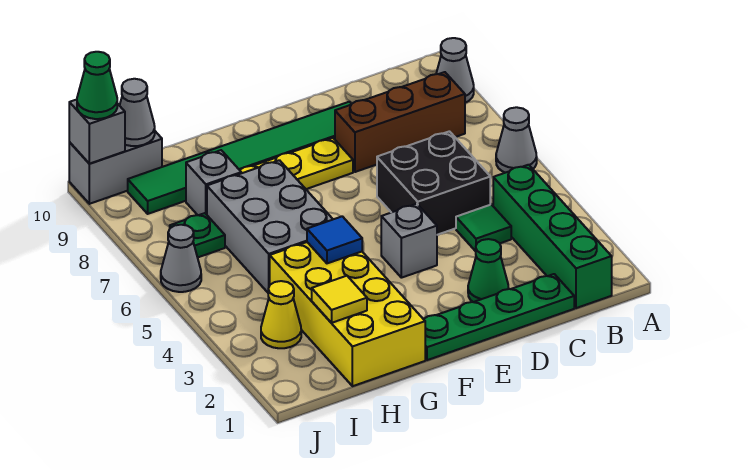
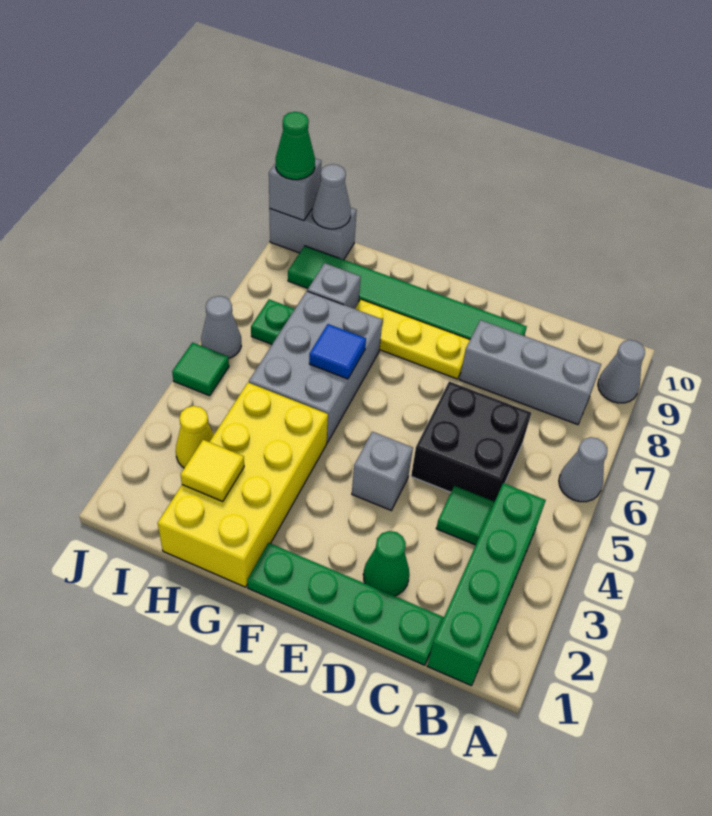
brown 1x3 brick [335,72,465,172] -> grey 1x3 brick [460,320,601,425]
blue 1x1 tile [307,216,362,263] -> blue 1x1 tile moved to [309,324,366,379]
none -> green 1x1 tile [172,343,229,396]

